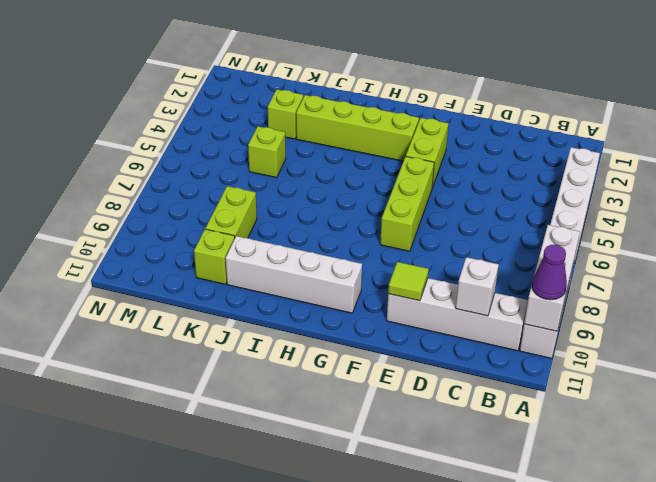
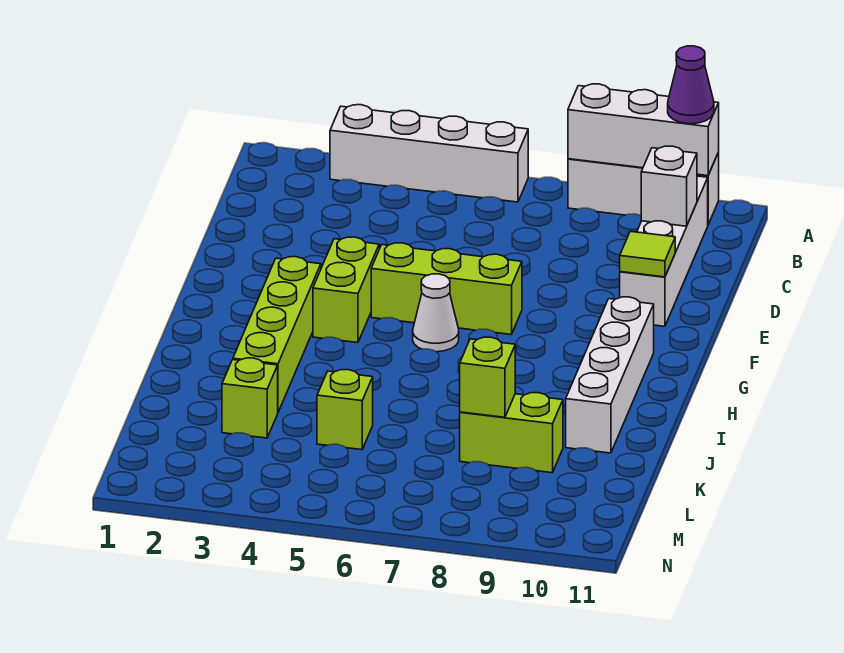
lime 1x2 brick [406,118,448,188] -> lime 1x2 brick turned to [313,237,379,343]
none -> white 1x1 cone [413,274,459,352]
lime 1x1 brick [194,229,235,284] -> lime 1x1 brick moved to [460,337,515,417]

